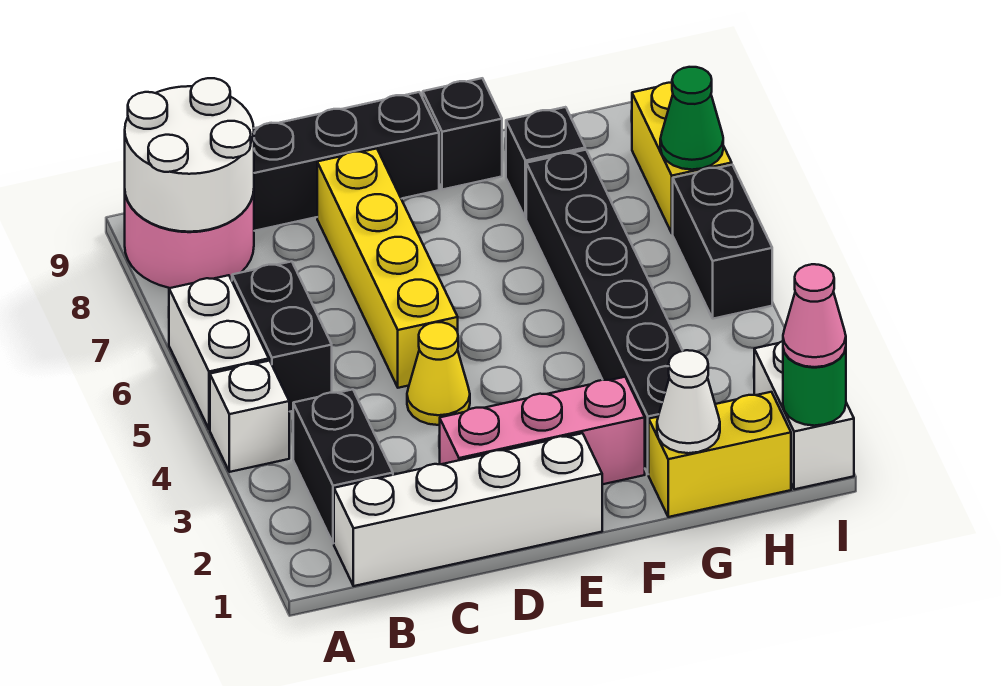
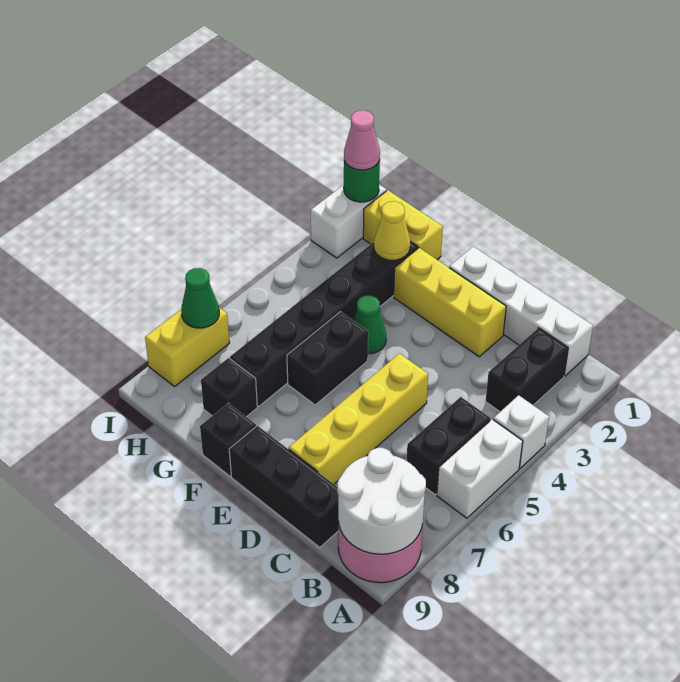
pink 1x3 brick [440,377,645,484] -> yellow 1x3 brick [394,248,506,357]
yellow 1x1 cone [407,322,470,425] -> yellow 1x1 cone moved to [374,201,410,260]
none -> green 1x1 cone [354,296,386,354]
white 1x1 cone [657,350,720,453] -> none
black 1x2 brick [673,165,772,319] -> black 1x2 brick moved to [287,312,368,405]

